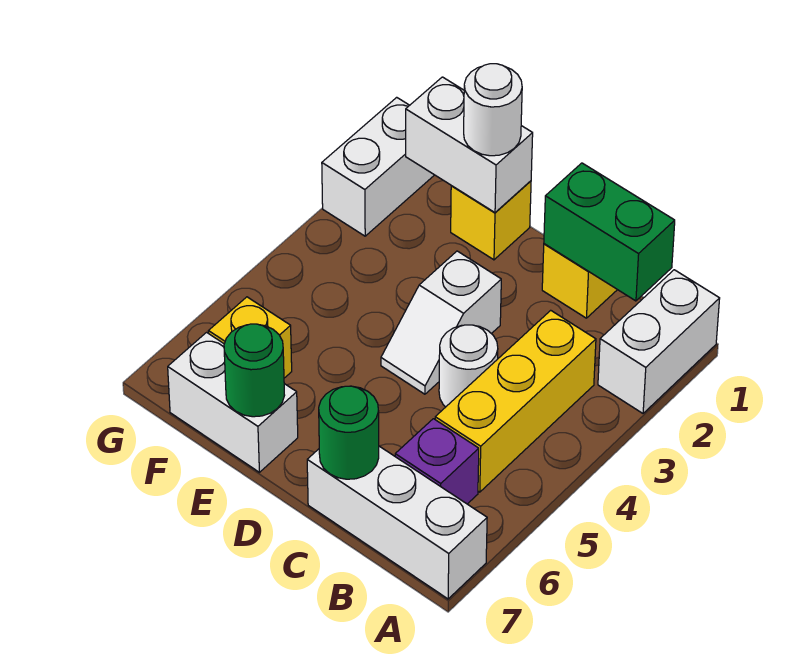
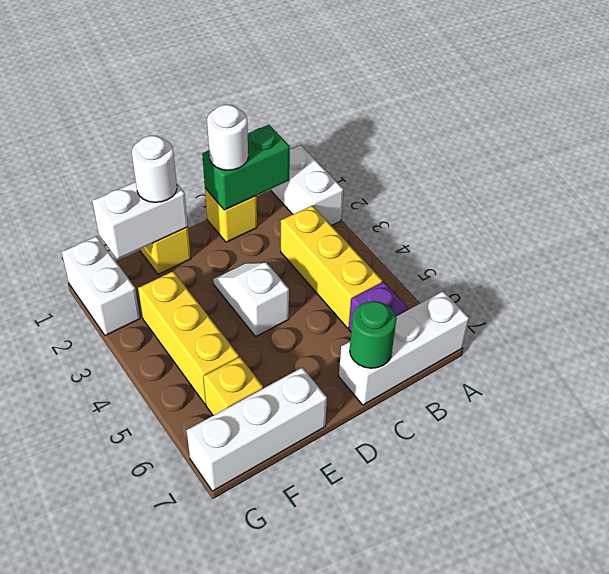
white 1x1 round brick [439,325,498,407] -> white 1x1 round brick moved to [207,105,248,170]
white 1x2 slope [381,251,501,394] -> white 1x2 slope turned to [213,262,289,336]
white 1x2 brick [168,332,298,472] -> white 1x3 brick [187,367,327,491]
green 1x1 round brick [224,324,285,417] -> none
none -> yellow 1x3 brick [138,271,239,404]

